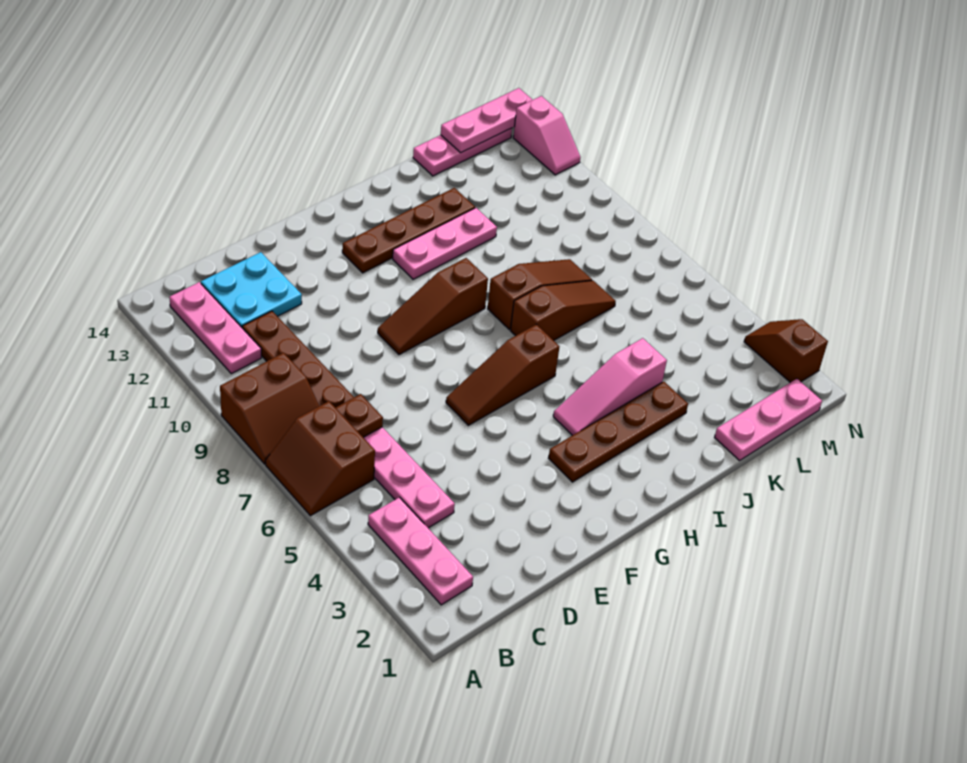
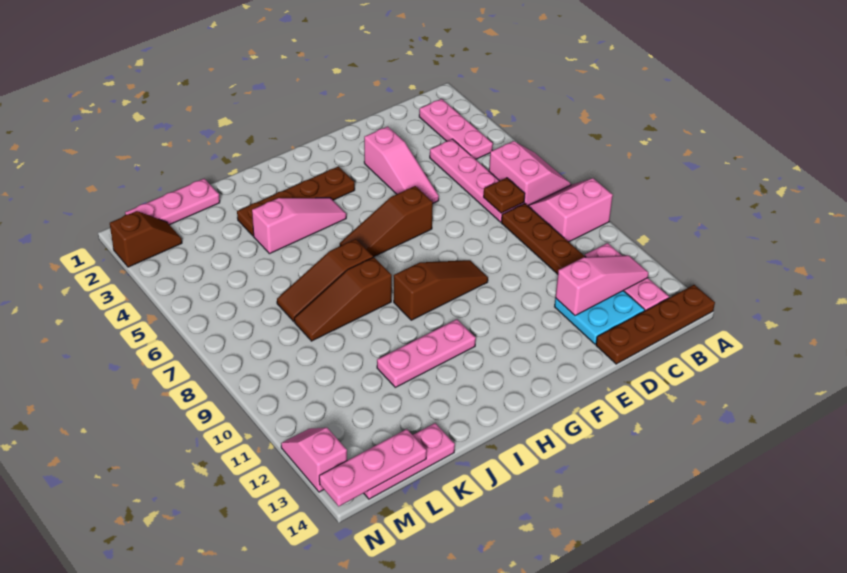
brown 2x2 slope [265,401,375,516] -> pink 2x2 slope [489,141,571,206]
brown 2x2 slope [220,353,319,464] -> pink 2x2 slope [528,178,613,242]
none -> pink 1x3 slope [555,255,649,316]
none -> pink 1x3 slope [364,126,439,203]
brown 1x3 slope [446,324,559,425] -> brown 1x3 slope turned to [340,186,433,257]
brown 1x4 plate [342,188,475,273] -> brown 1x4 plate moved to [596,285,715,364]
brown 1x2 slope [744,319,828,383] -> brown 1x2 slope turned to [110,211,182,267]

